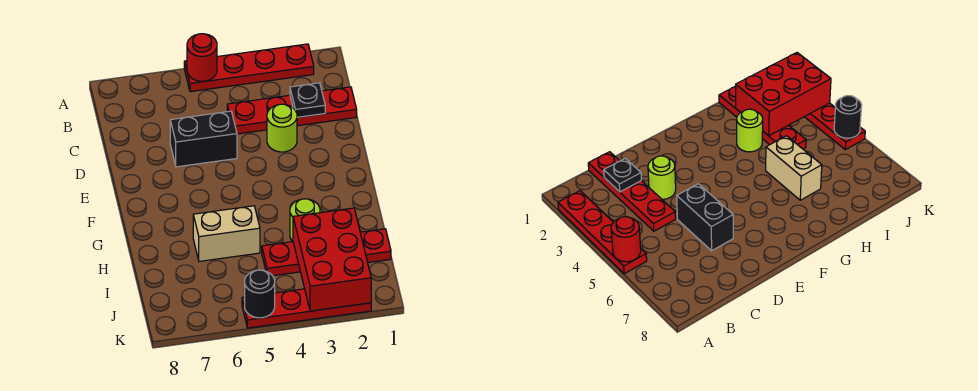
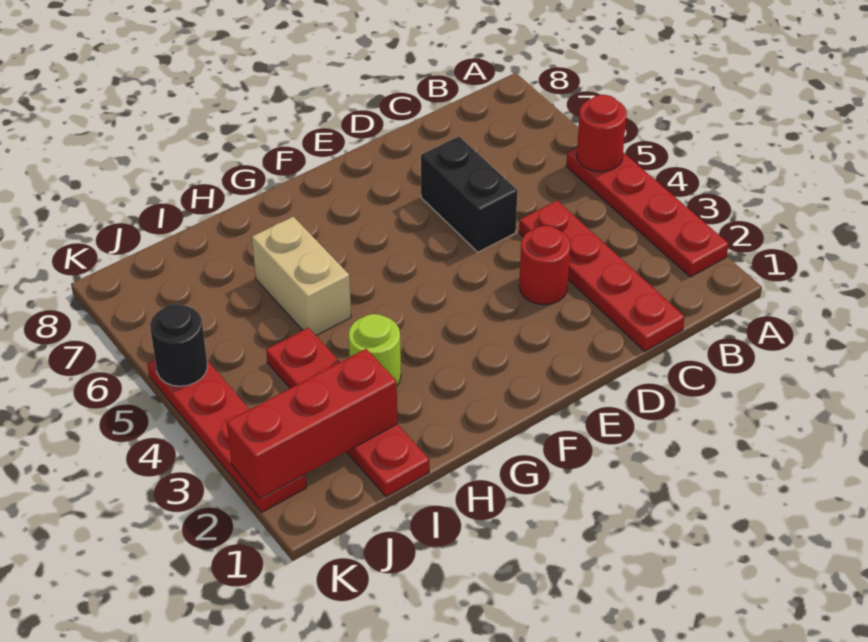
black 1x1 plate [290,83,325,117] -> none
lime 1x1 round brick [267,104,297,152] -> red 1x1 round brick [519,226,571,305]
red 2x3 brick [293,208,371,311] -> red 1x3 brick [227,349,397,499]

